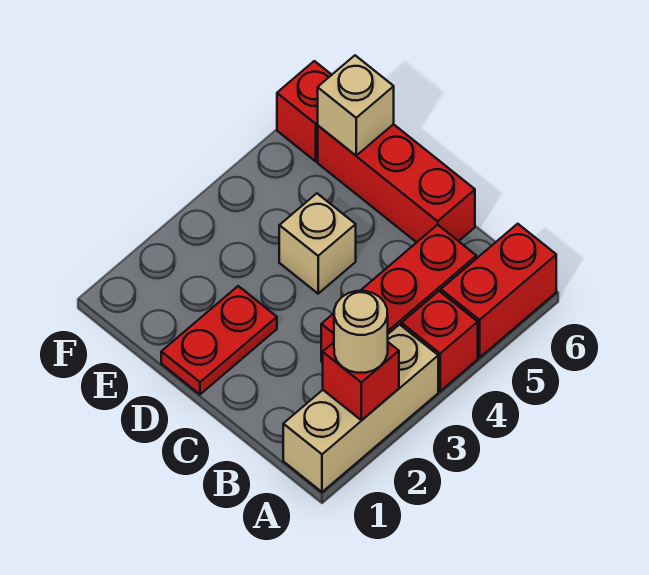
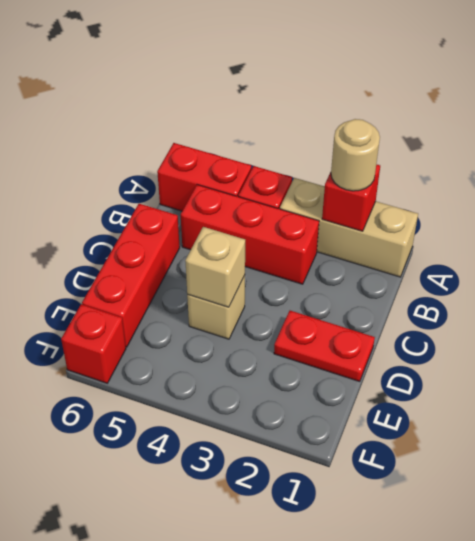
tan 1x1 brick [318,55,394,156] -> tan 1x1 brick moved to [185,227,245,307]

